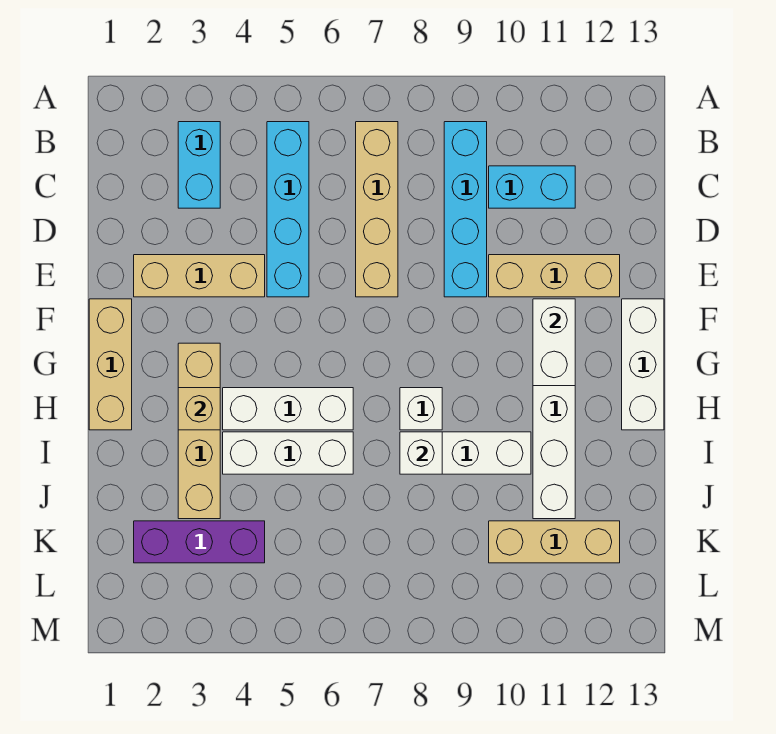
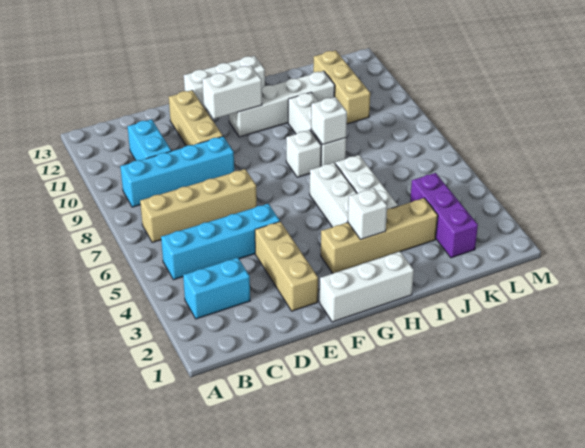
tan 1x3 brick [89,299,132,430] -> white 1x3 brick [320,252,414,322]
tan 1x1 brick [178,388,220,430] -> white 1x1 brick [348,188,387,239]

